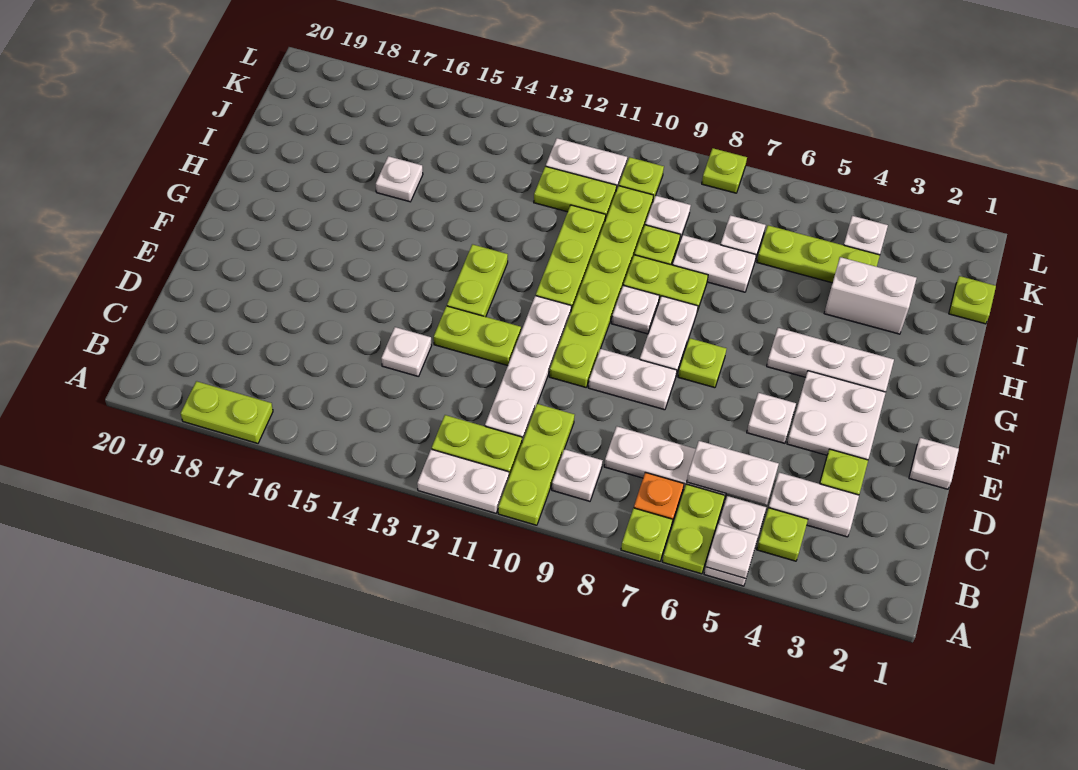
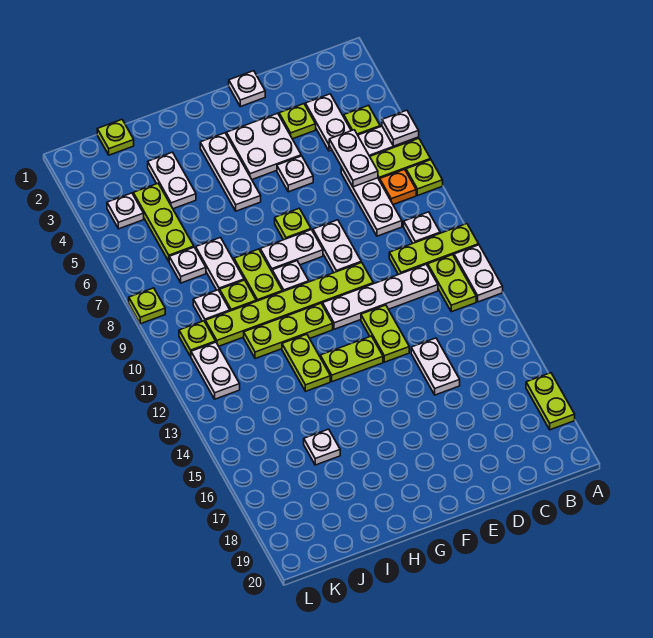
white 1x1 plate [381,327,432,377] -> white 1x2 plate [411,338,460,395]
white 1x2 brick [824,257,917,334] -> white 1x2 plate [148,152,196,209]
lime 1x2 plate [534,166,617,220] -> lime 1x2 plate moved to [282,334,330,391]

